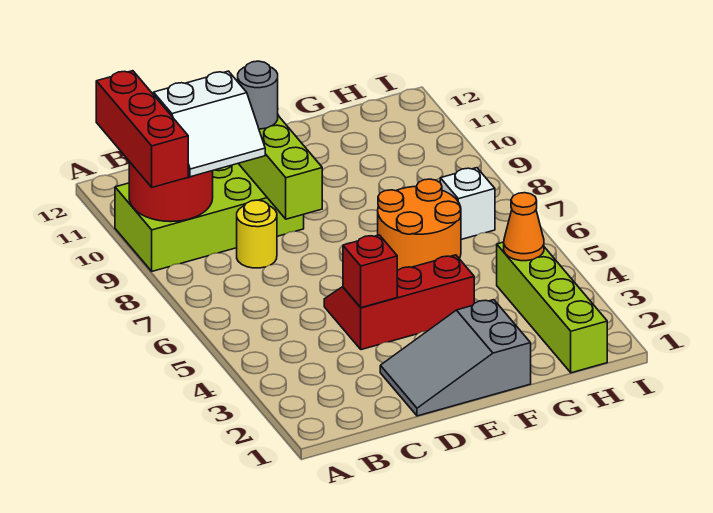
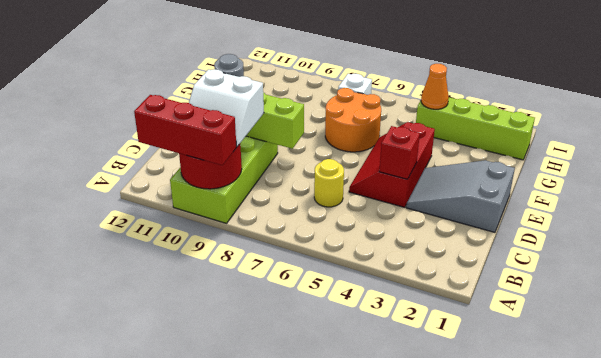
white 2x2 slope [154,71,265,177] -> white 2x2 slope turned to [189,69,264,147]
yellow 1x1 round brick [237,200,277,268] -> yellow 1x1 round brick moved to [314,159,344,207]
grey 2x3 slope [380,300,531,416] -> grey 2x3 slope turned to [406,160,515,232]

